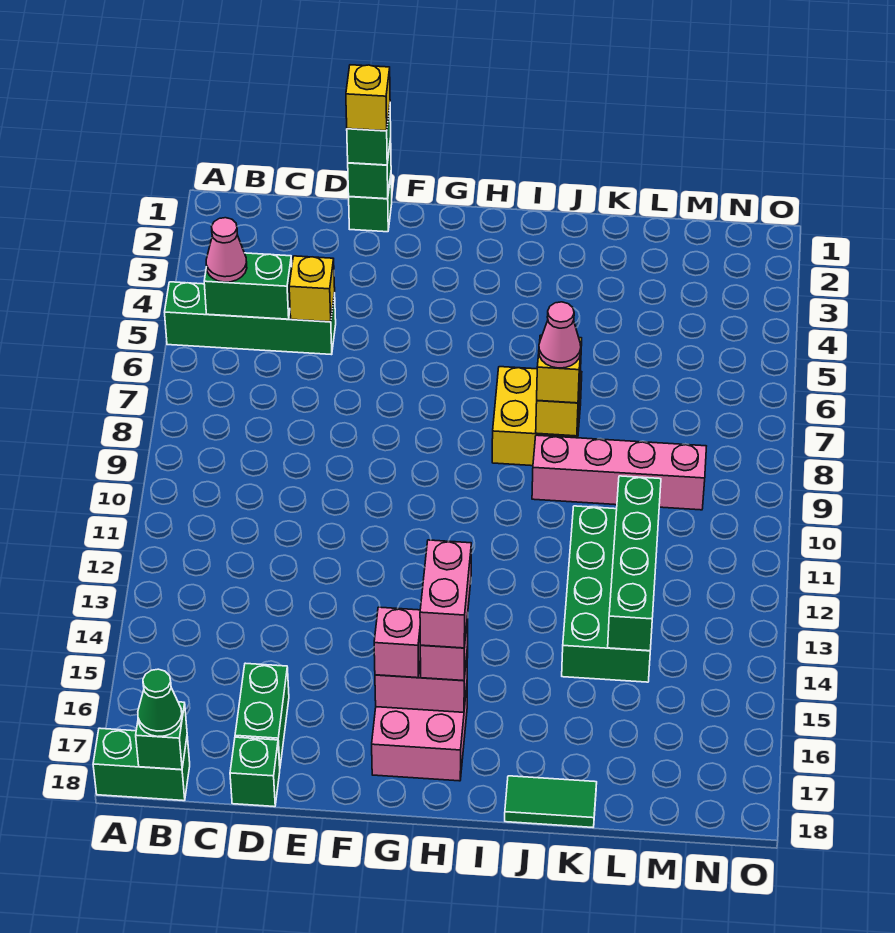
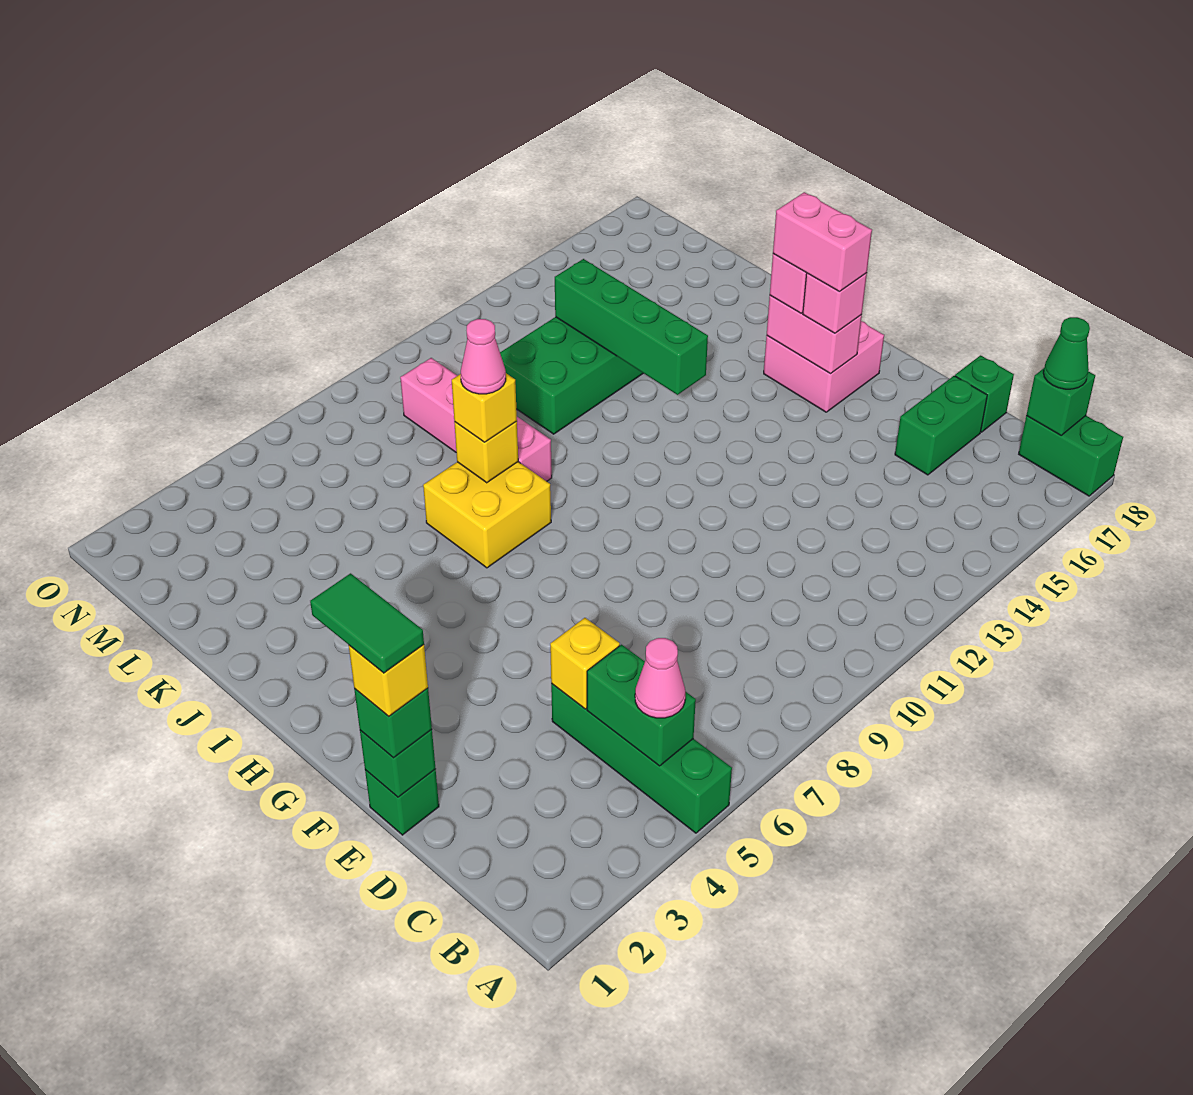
pink 1x2 brick [420,540,471,648] -> pink 1x2 brick turned to [773,192,872,292]
green 1x2 tile [505,776,597,827] -> green 1x2 tile moved to [310,573,424,673]
green 1x4 brick [608,476,661,651] -> green 1x4 brick turned to [555,259,708,395]

